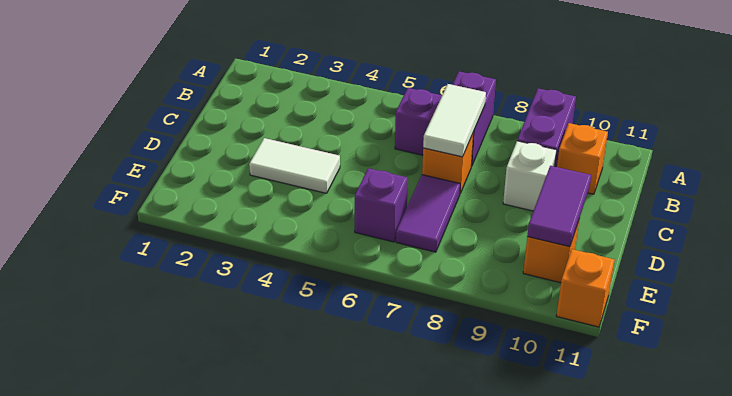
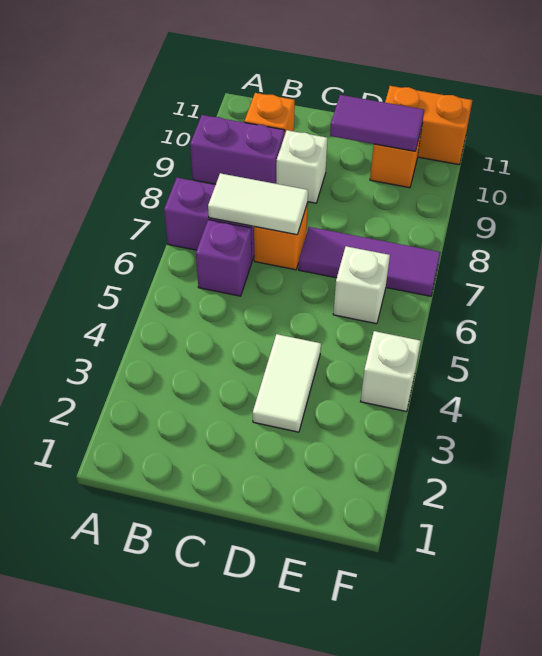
purple 1x2 tile [396,175,460,252] -> purple 1x3 tile [299,227,440,296]
purple 1x1 brick [355,168,408,242] -> white 1x1 brick [333,246,390,324]
none -> white 1x1 brick [361,331,421,411]
orange 1x1 brick [556,249,615,327] -> orange 1x2 brick [385,86,473,165]

